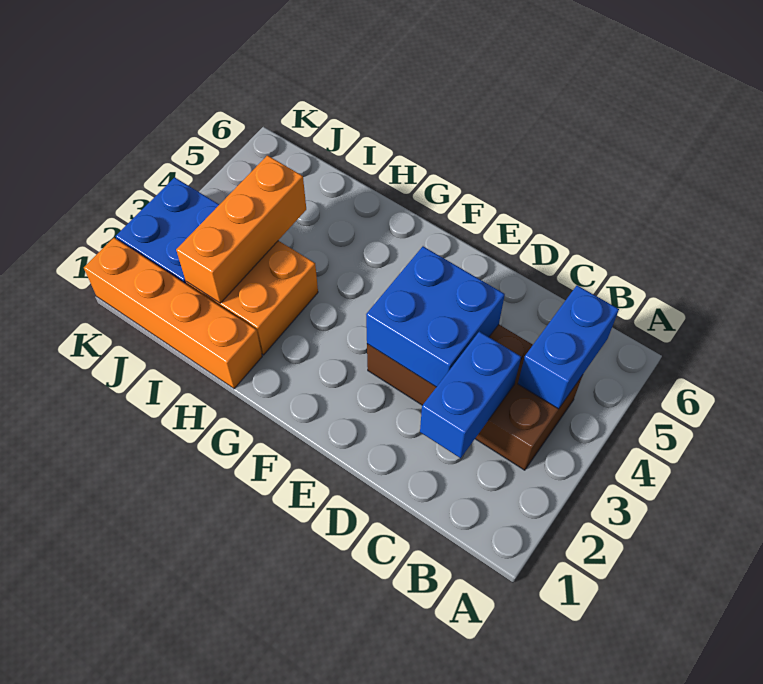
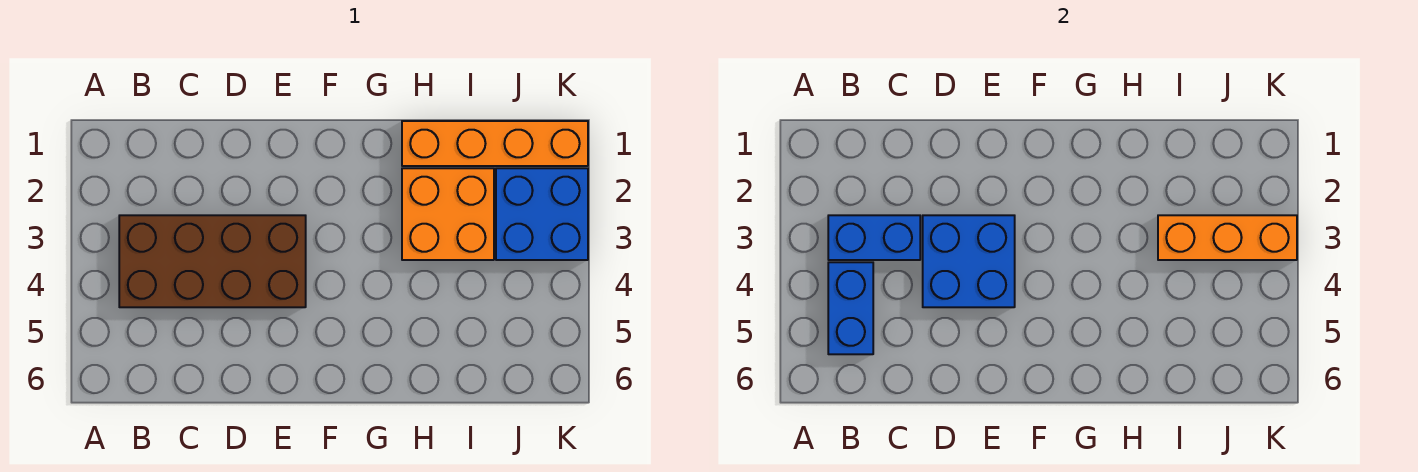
blue 1x2 brick [420,331,521,458] -> blue 1x2 brick turned to [828,215,920,260]
orange 1x3 brick [176,155,306,303] -> orange 1x3 brick turned to [1158,215,1297,260]

